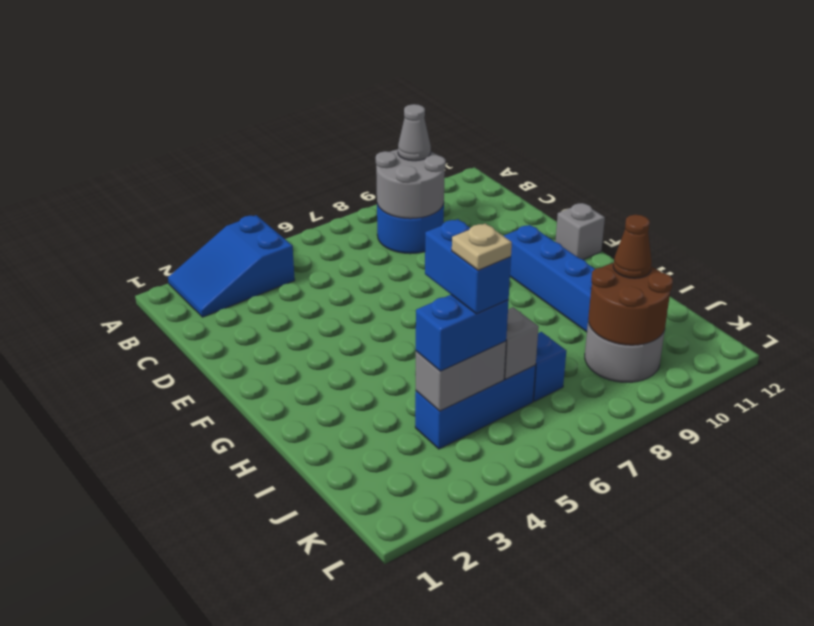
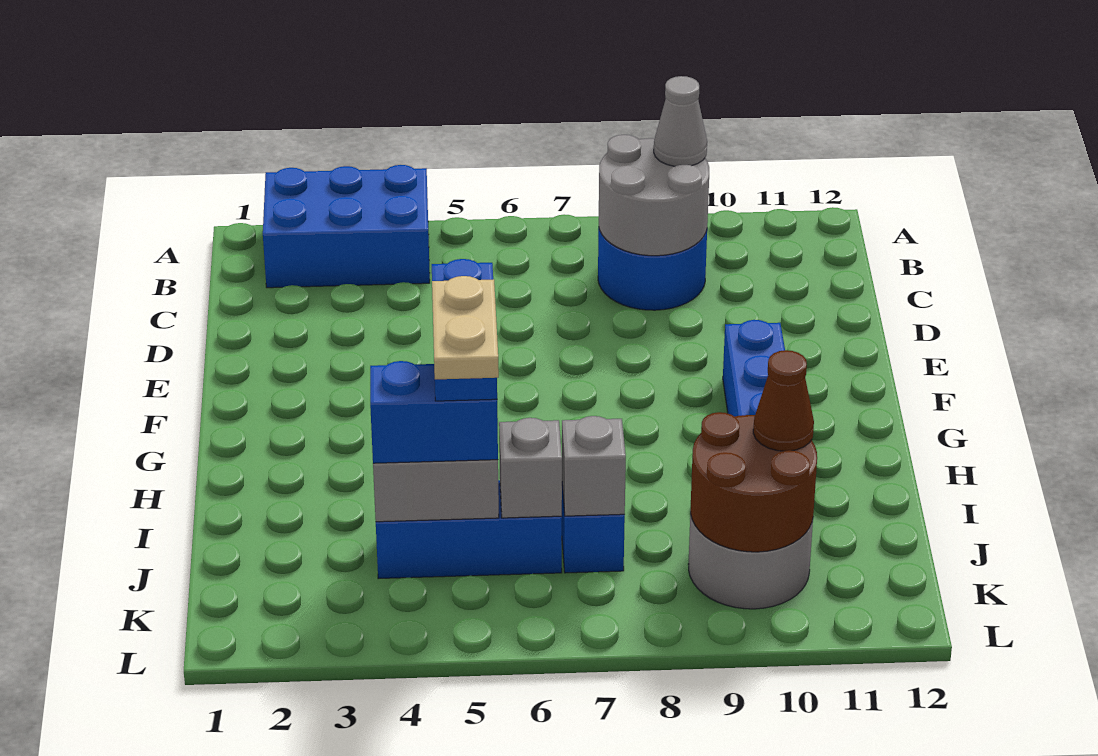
blue 2x3 slope [168,215,295,317] -> blue 2x3 brick [263,165,430,288]
grey 1x1 brick [555,203,605,260] -> grey 1x1 brick moved to [562,416,626,516]
tan 1x1 plate [452,224,512,270] -> tan 1x2 plate [432,276,499,379]

